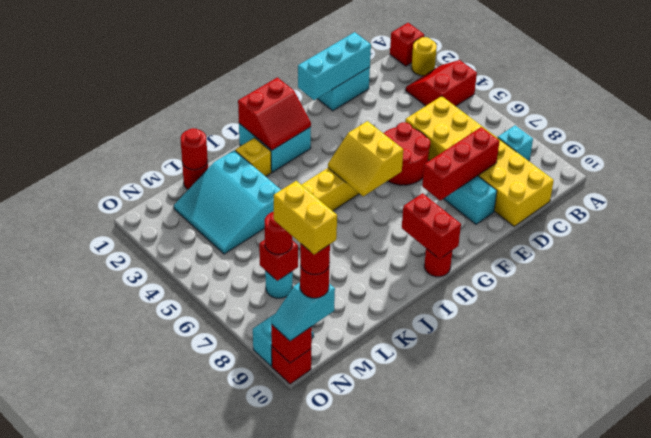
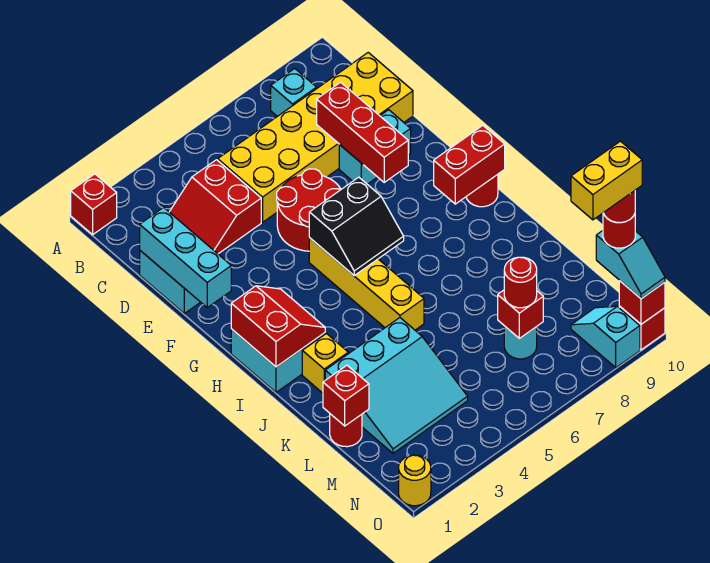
yellow 1x1 round brick [412,37,437,76] -> yellow 1x1 round brick moved to [399,455,431,506]
red 2x2 slope [406,60,477,106] -> red 2x2 slope moved to [170,160,261,254]
yellow 2x2 slope [328,121,403,196] -> black 2x2 slope [309,177,404,275]
red 1x1 round brick [181,128,208,170] -> red 1x1 brick [323,365,369,426]

